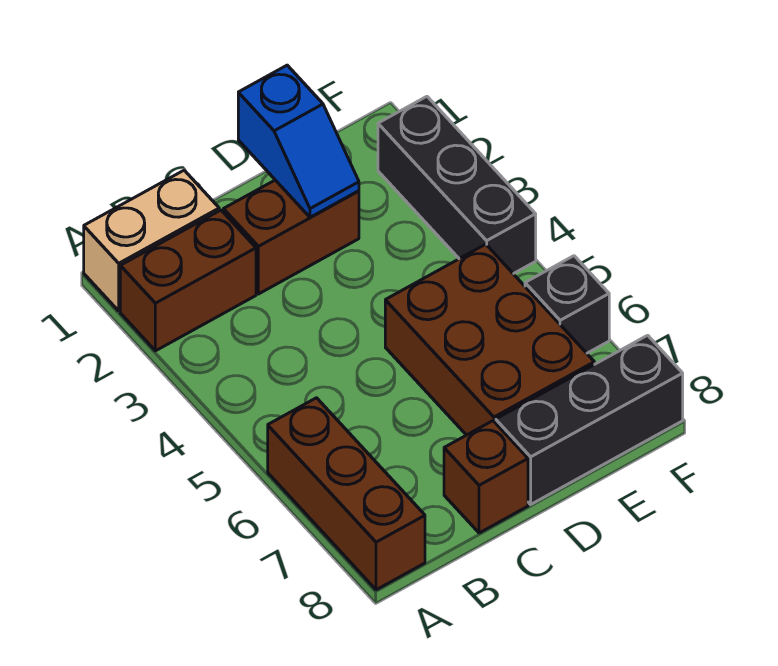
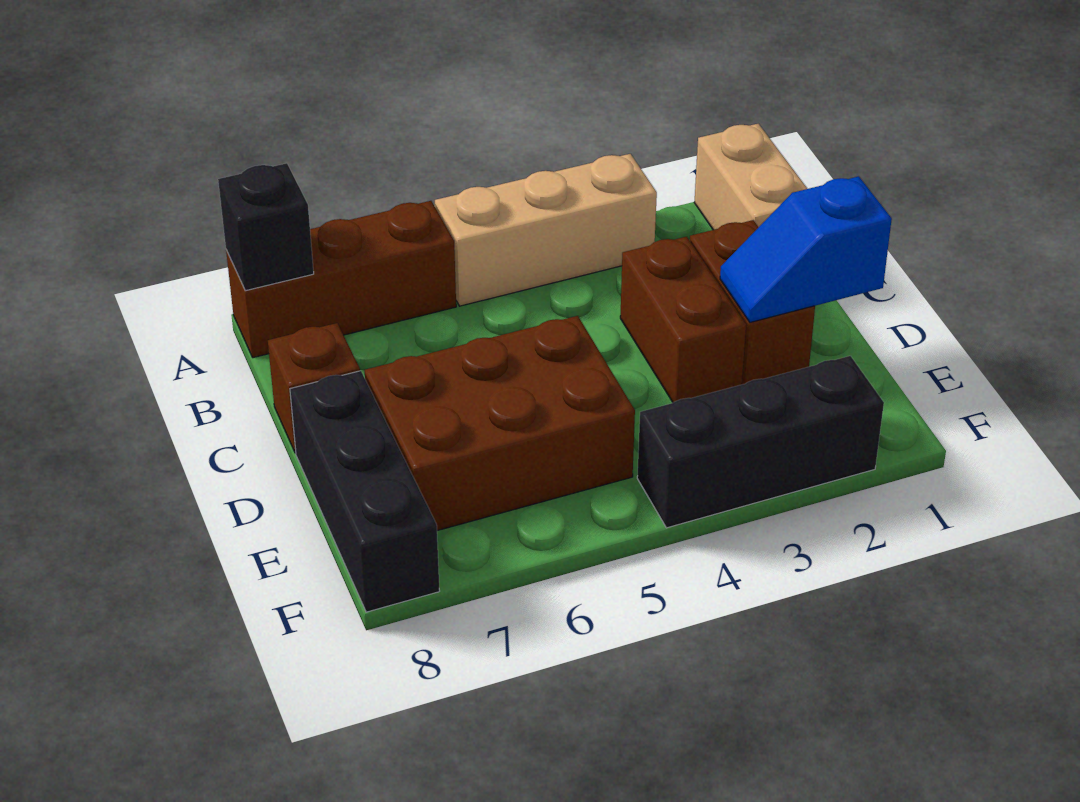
brown 1x2 brick [120,210,256,351] -> brown 1x2 brick moved to [620,237,746,402]
none -> tan 1x3 brick [435,154,657,306]
black 1x1 brick [525,256,609,353] -> black 1x1 brick moved to [218,163,314,291]

